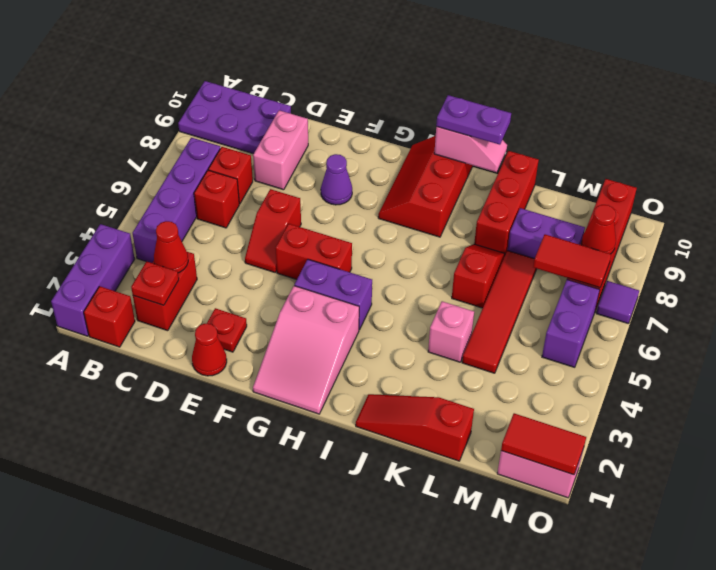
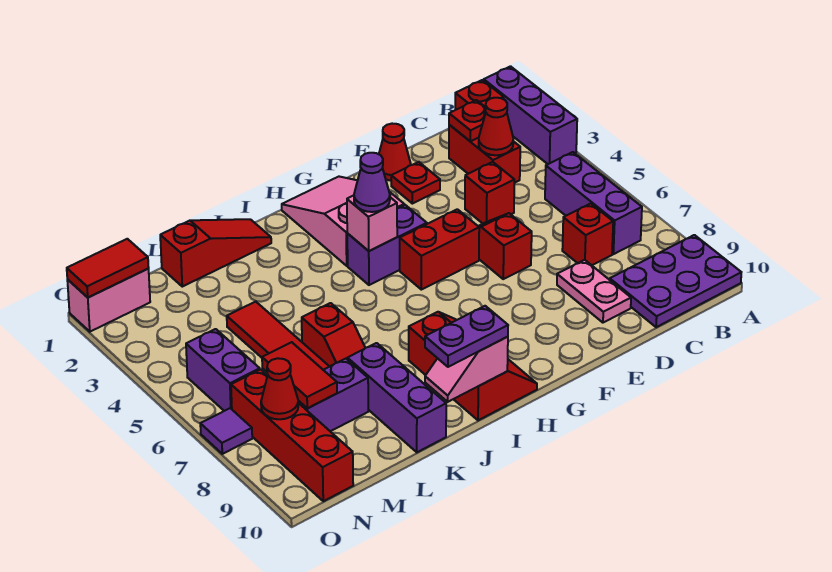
purple 1x4 brick [133,138,220,263] -> purple 1x3 brick [545,152,642,254]
red 1x1 brick [194,170,239,228] -> red 1x1 brick moved to [465,162,514,223]
pink 1x2 brick [253,110,308,190] -> pink 1x2 plate [557,260,631,323]
purple 1x1 cone [321,154,352,205] -> purple 1x1 cone moved to [354,153,390,212]
pink 1x1 brick [428,301,474,362] -> pink 1x1 brick moved to [347,195,397,251]
red 1x3 brick [474,151,539,254] -> purple 1x3 brick [347,343,446,452]
red 1x2 tile [533,234,611,288] -> red 1x2 tile turned to [262,342,337,408]

